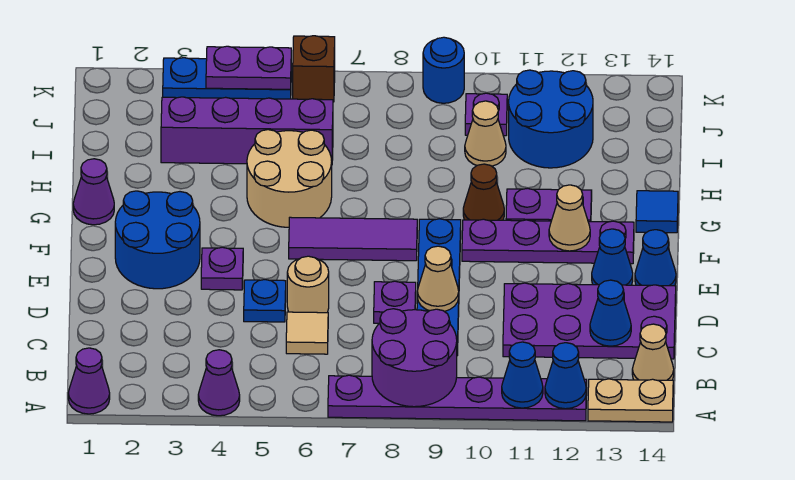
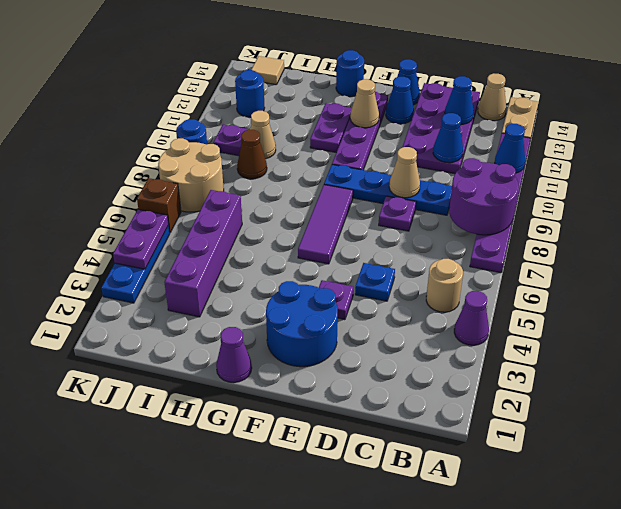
purple 1x1 cone [68,348,110,414] -> none
blue 1x1 cone [545,343,586,409] -> blue 1x1 cone moved to [433,113,463,163]
tan 1x1 tile [286,312,328,354] -> tan 1x1 tile moved to [251,56,284,85]
tan 1x1 round brick [287,256,329,313] -> tan 1x1 round brick moved to [426,259,463,312]
tan 2x2 round brick [247,130,332,227] -> tan 2x2 round brick moved to [158,138,224,212]
brown 1x1 cone [463,164,504,220] -> brown 1x1 cone moved to [237,130,267,179]
blue 1x1 tile [636,191,678,233] -> blue 1x1 round brick [336,50,364,97]
blue 2x2 round brick [509,70,593,168] -> blue 1x1 round brick [235,70,265,117]

